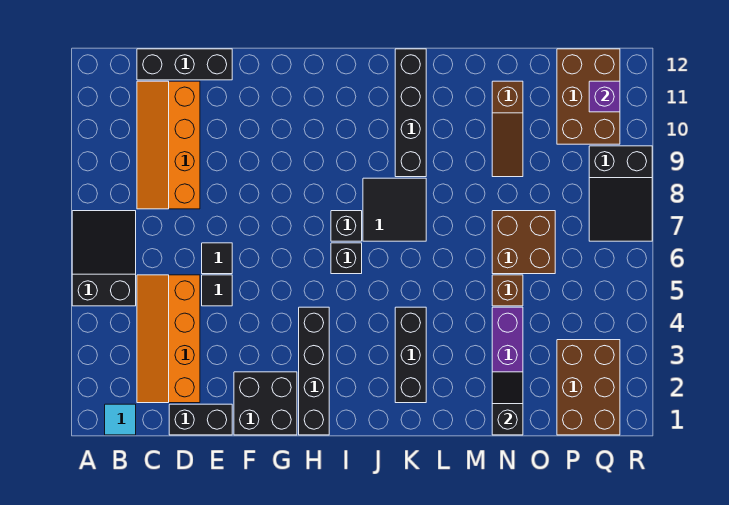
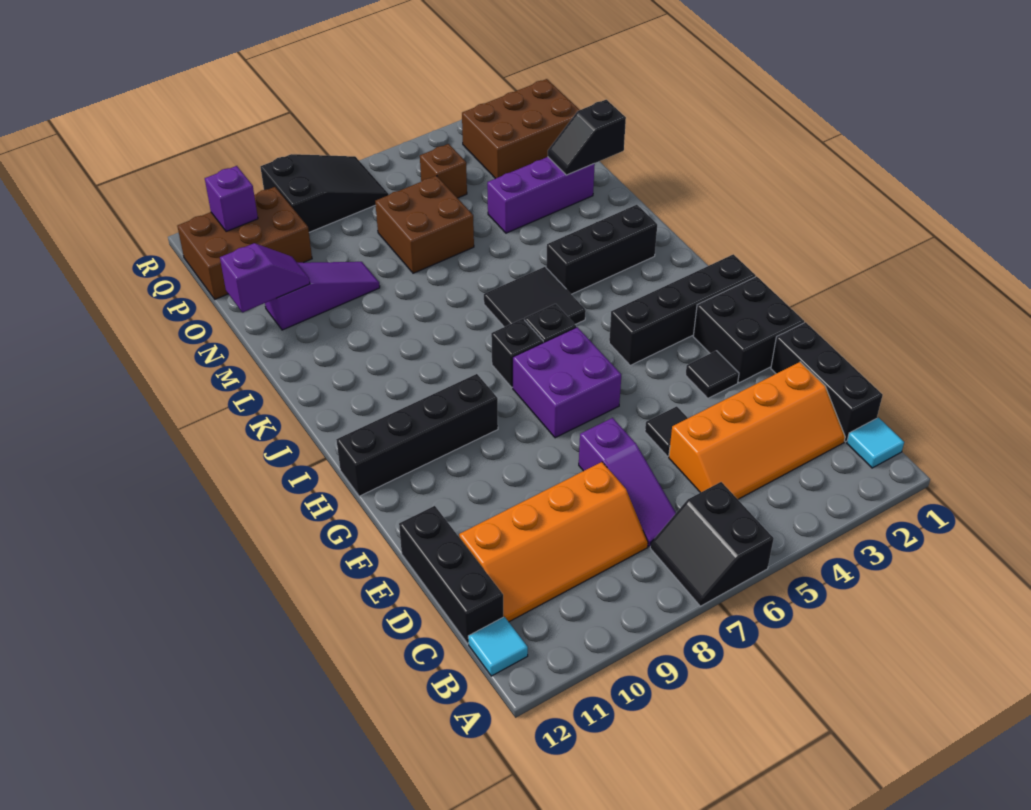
black 2x3 slope [72,211,136,306] -> black 2x2 slope [650,482,774,606]
none -> cyan 1x1 tile [468,617,528,676]
none -> purple 1x3 slope [579,418,676,547]
black 1x2 brick [169,404,232,435] -> black 1x3 brick [771,322,883,442]
black 1x1 tile [202,243,232,274] -> black 1x1 tile moved to [686,351,739,398]
none -> purple 2x2 brick [513,327,621,438]
black 2x2 tile [363,178,426,241] -> black 2x2 tile moved to [484,267,586,327]
black 1x4 brick [395,49,426,177] -> black 1x4 brick moved to [336,374,498,496]
brown 1x1 brick [492,275,523,306] -> brown 1x1 brick moved to [420,144,467,198]
brown 1x3 slope [492,81,523,177] -> purple 1x3 slope [265,262,380,330]
none -> purple 1x2 slope [220,243,310,312]

